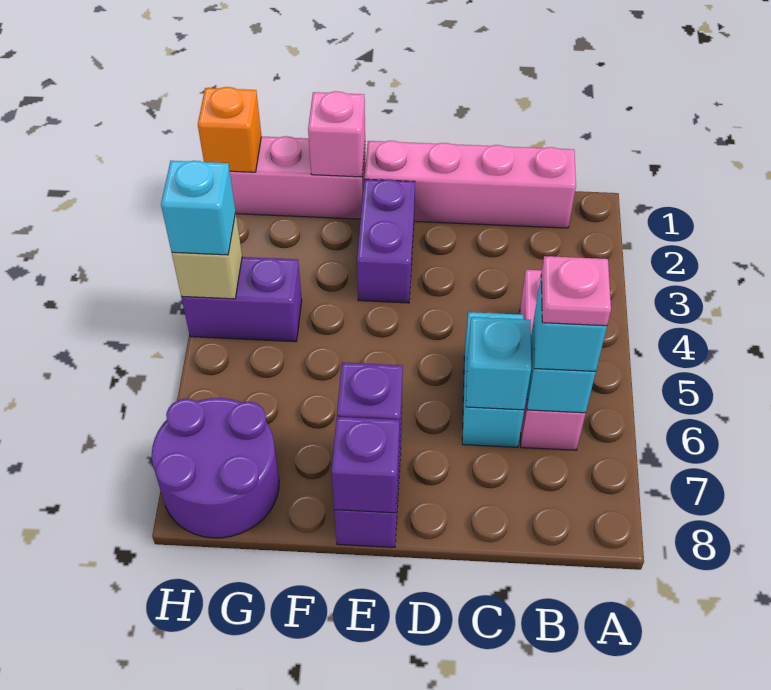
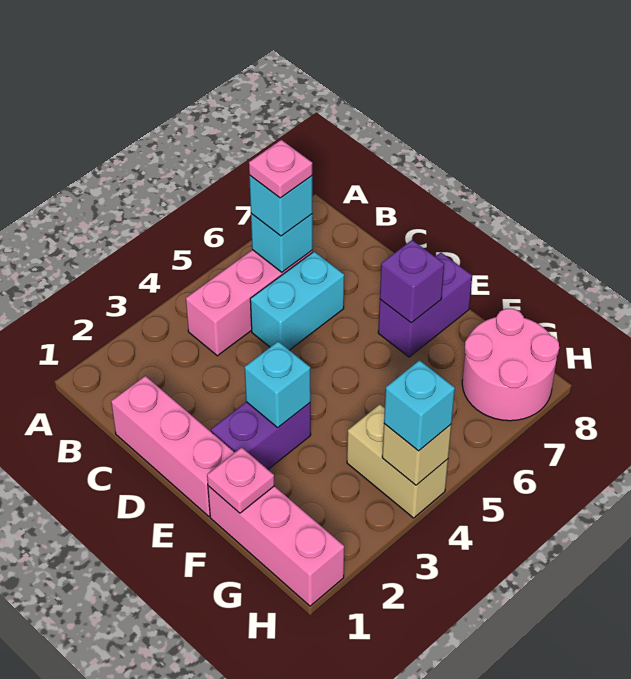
pink 1x4 brick [364,141,576,228] -> pink 1x3 brick [111,376,235,516]
cyan 1x1 brick [466,317,531,410] -> cyan 1x1 brick moved to [245,341,311,427]
purple 1x1 brick [332,417,399,513] -> none
pink 1x1 brick [308,91,365,177] -> pink 1x1 plate [207,447,274,513]
purple 1x2 brick [181,257,302,342] -> tan 1x2 brick [347,404,448,518]
purple 2x2 round brick [152,398,279,538] -> pink 2x2 round brick [462,309,559,421]
orange 1x1 brick [198,87,262,172] -> none

